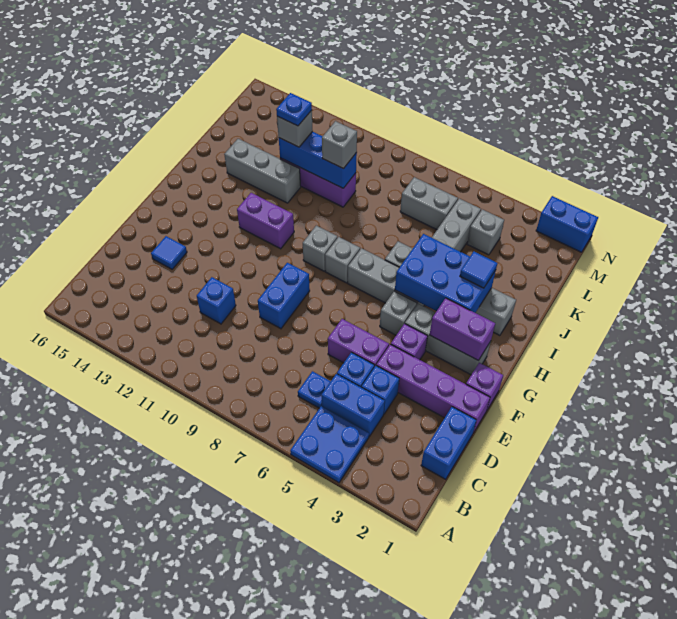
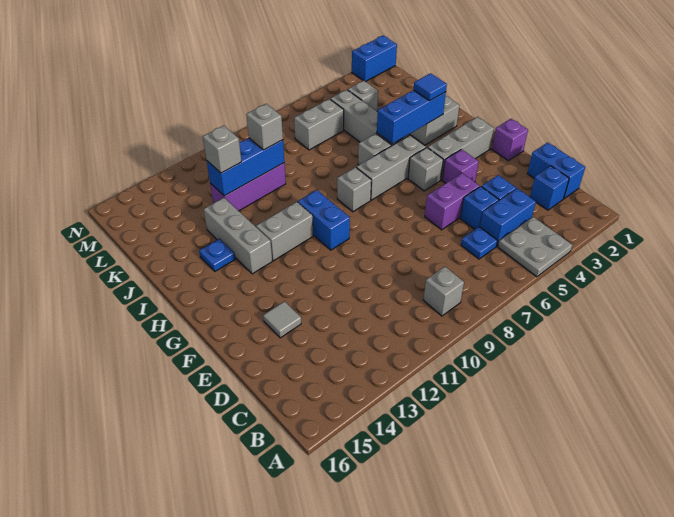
blue 2x2 plate [290,406,369,483] -> grey 2x2 plate [498,217,572,277]
blue 1x1 brick [197,277,236,324] -> blue 1x1 brick moved to [530,166,569,210]
purple 1x4 brick [376,344,490,433] -> none
blue 1x2 brick [258,263,310,329] -> blue 1x2 brick moved to [298,190,350,250]
blue 1x1 tile [151,236,187,269] -> grey 1x1 tile [263,301,301,338]
purple 1x2 brick [430,298,495,361] -> none
blue 2x3 brick [395,234,496,313] -> blue 1x3 brick [377,90,446,144]
grey 1x1 brick [303,226,337,271] -> grey 1x1 brick moved to [423,267,464,316]
purple 1x2 brick [237,193,294,249] -> grey 1x2 brick [256,202,313,261]
grey 1x3 brick [224,139,301,203] -> grey 1x3 brick turned to [204,198,272,274]
blue 1x1 plate [276,93,312,126] -> blue 1x1 plate moved to [199,239,235,271]

